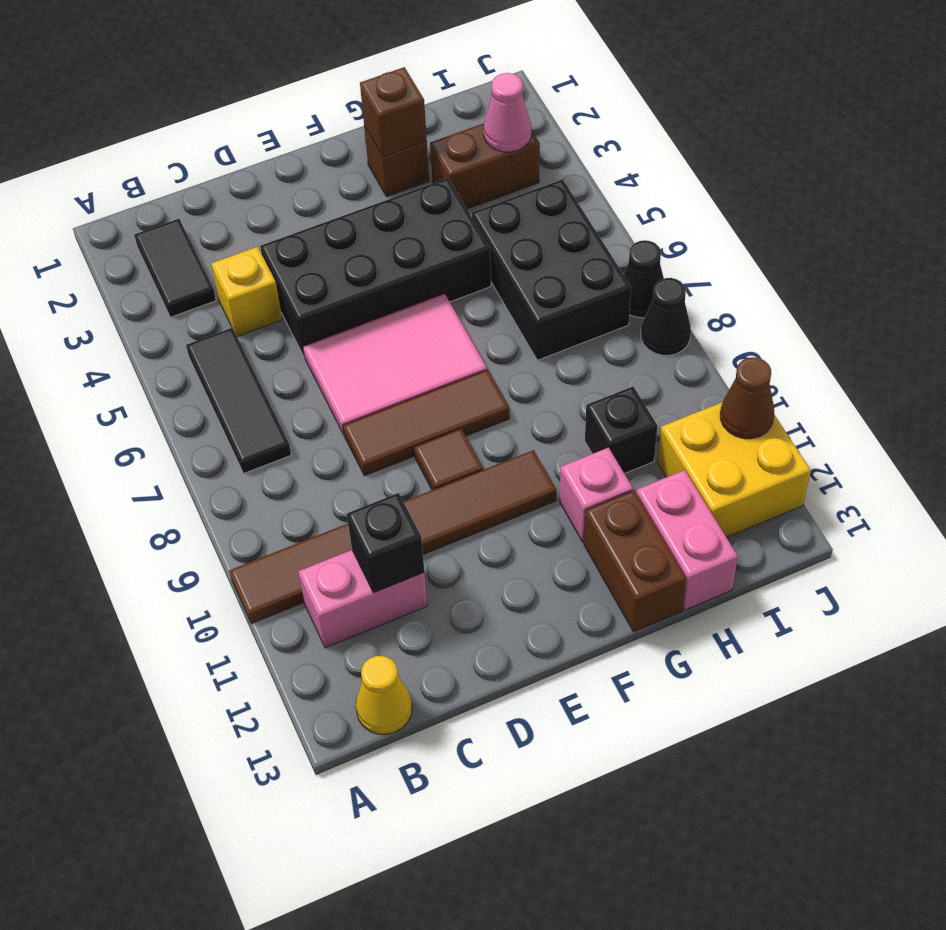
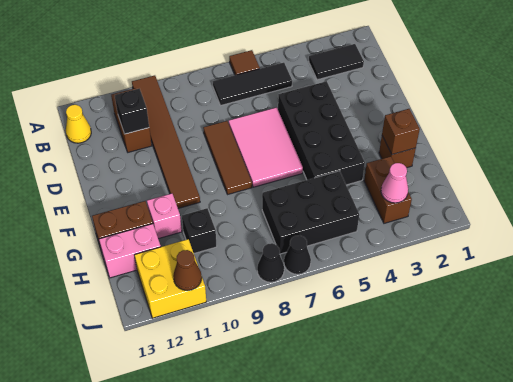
pink 1x2 brick [298,550,427,648] -> brown 1x2 brick [111,88,152,152]
yellow 1x1 brick [211,247,282,337] -> none
brown 1x1 tile [414,429,483,490] -> brown 1x1 tile moved to [229,50,260,75]

